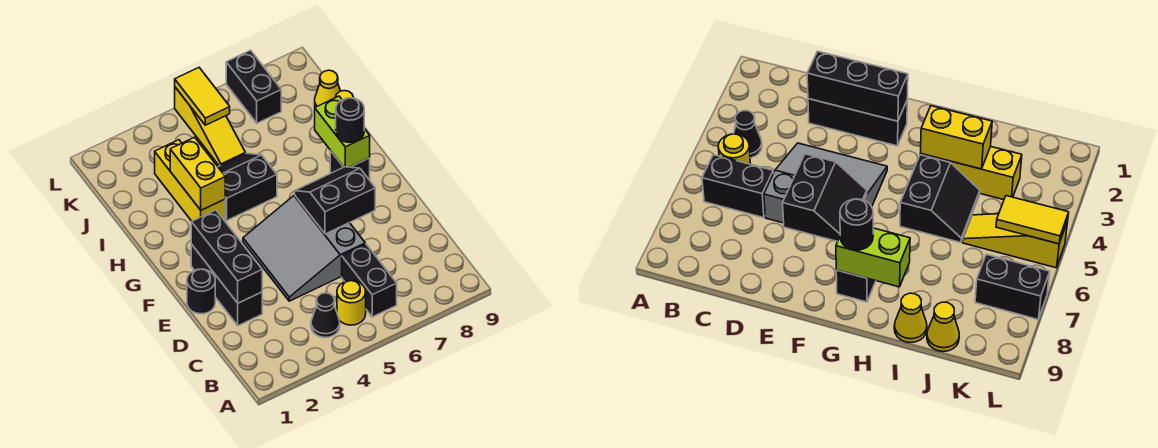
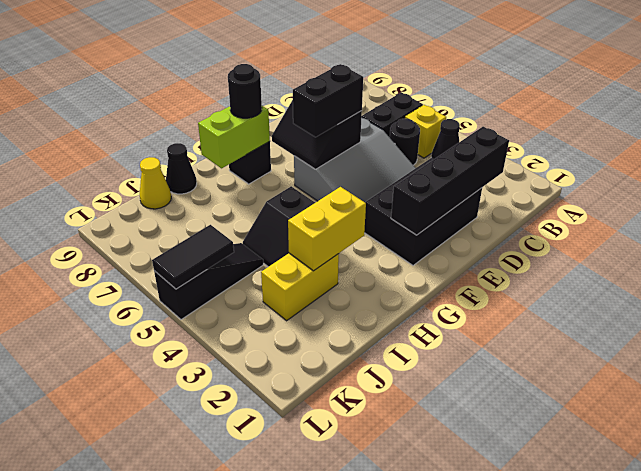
yellow 1x1 round brick [337,281,366,325] -> yellow 1x1 brick [405,105,446,158]
black 1x3 brick [191,244,262,326] -> black 2x3 brick [364,158,482,265]
black 1x3 brick [191,210,262,303] -> black 1x4 brick [391,127,509,235]
black 1x1 round brick [187,269,215,314] -> black 1x1 round brick moved to [390,119,420,165]
yellow 1x3 brick [155,140,225,221] -> yellow 1x2 brick [261,253,339,321]
yellow 1x1 cone [894,293,927,343] -> black 1x1 cone [166,143,197,194]
yellow 1x3 slope [175,87,246,166] -> black 1x3 slope [154,243,263,319]
yellow 1x2 tile [175,68,230,125] -> black 1x2 tile [152,225,234,289]
black 1x2 brick [226,50,281,123] -> black 1x2 brick moved to [293,64,363,137]

